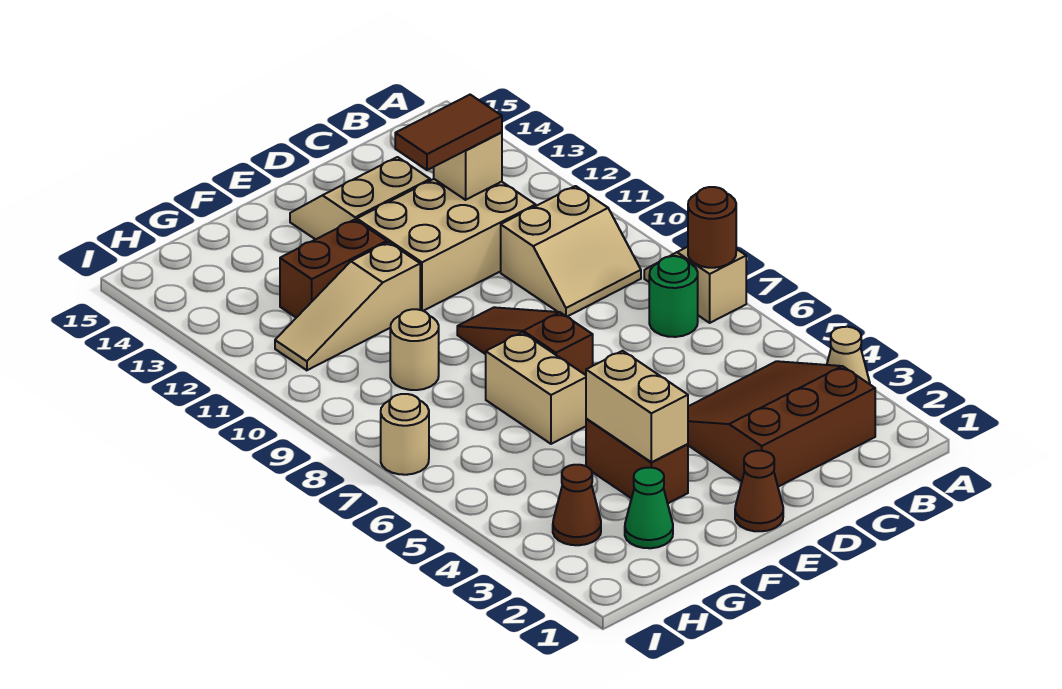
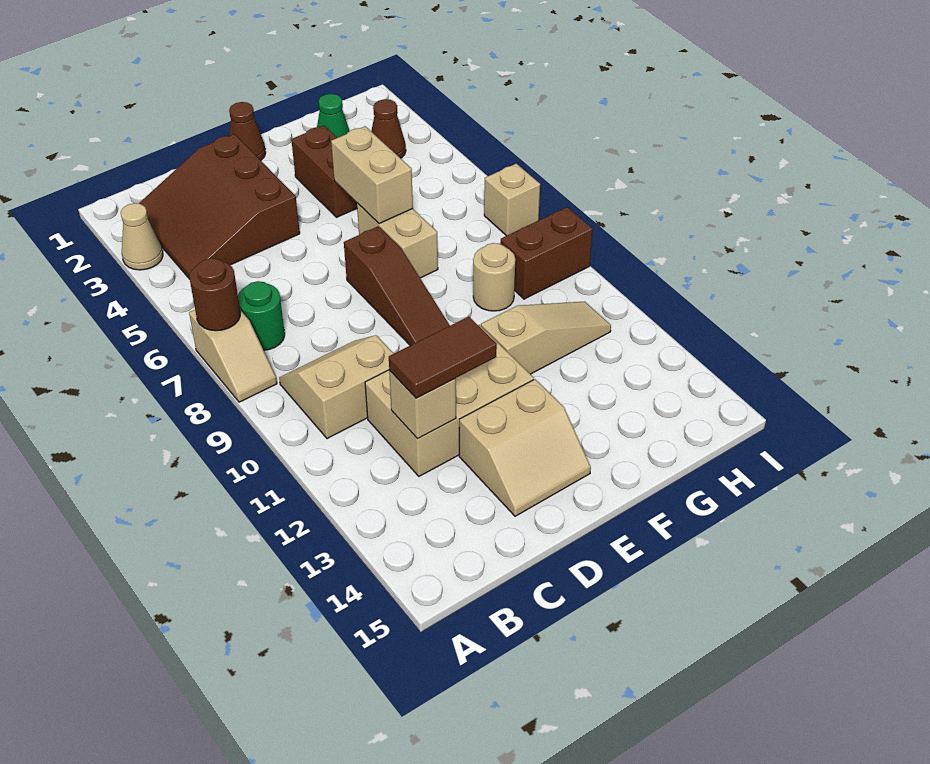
brown 3x3 slope [688,361,875,487] -> brown 3x3 slope turned to [139,134,300,279]
tan 1x2 brick [586,351,688,462] -> tan 1x2 brick moved to [331,126,413,224]
brown 1x2 brick [280,220,387,318] -> brown 1x2 brick moved to [500,207,593,299]
tan 1x1 round brick [381,394,429,475] -> tan 1x1 brick [484,163,540,236]

